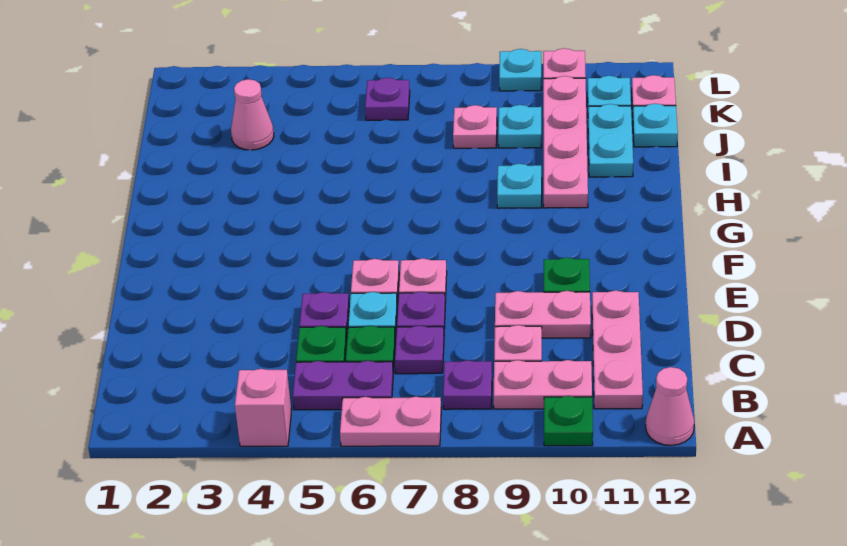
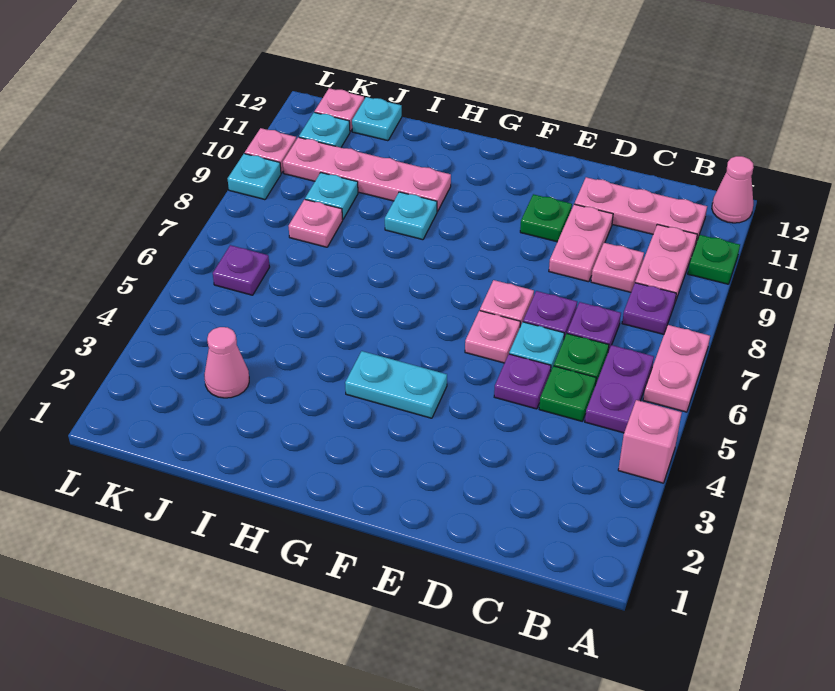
cyan 1x2 plate [588,104,633,177] -> cyan 1x2 plate moved to [345,351,447,418]

